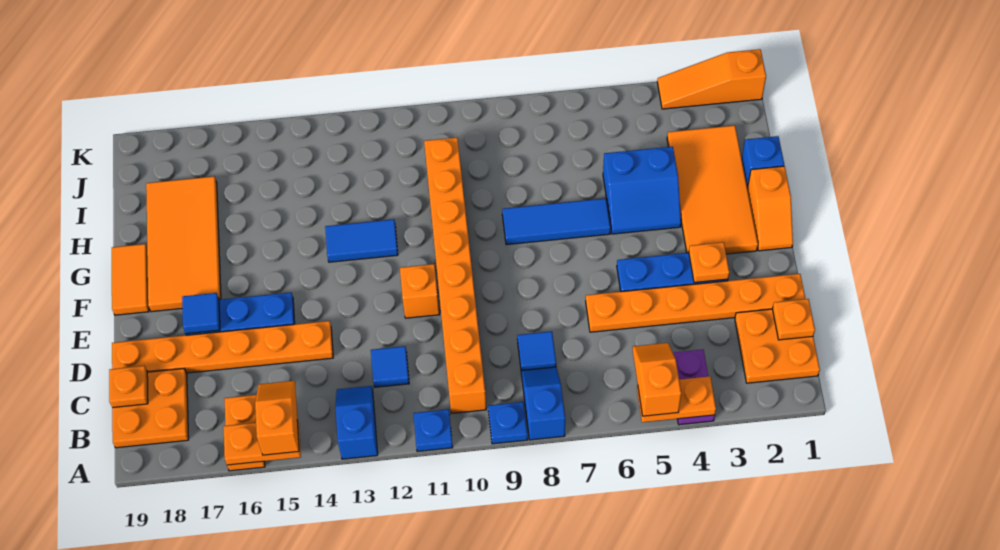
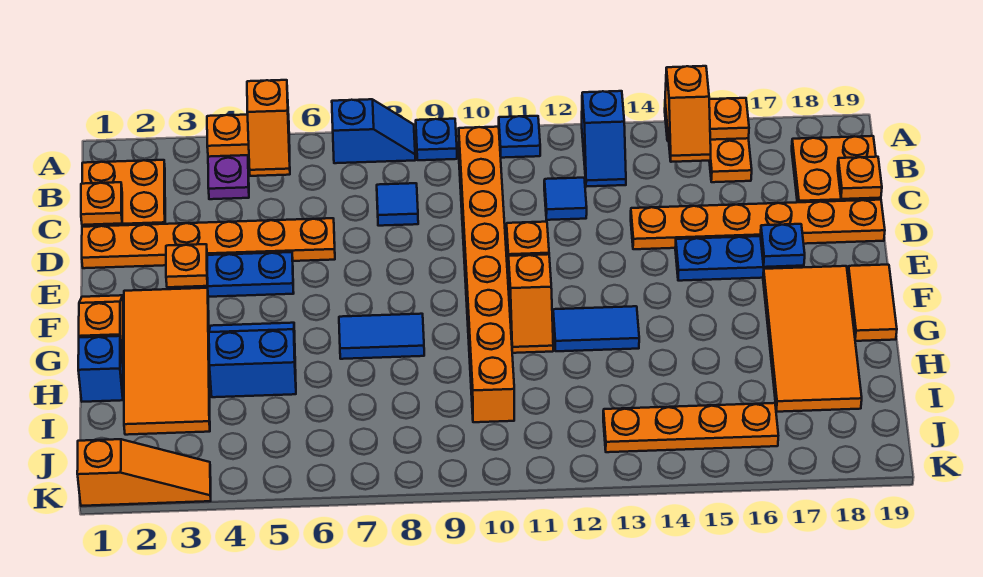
blue 1x2 slope [521,367,565,440] -> blue 1x2 slope turned to [332,99,415,163]
blue 1x1 tile [182,293,220,334] -> blue 1x1 plate [760,224,805,267]
none -> orange 1x2 slope [508,254,553,353]
blue 1x3 tile [502,198,611,245] -> blue 1x2 tile [339,314,424,359]
none -> orange 1x4 plate [603,403,778,452]

